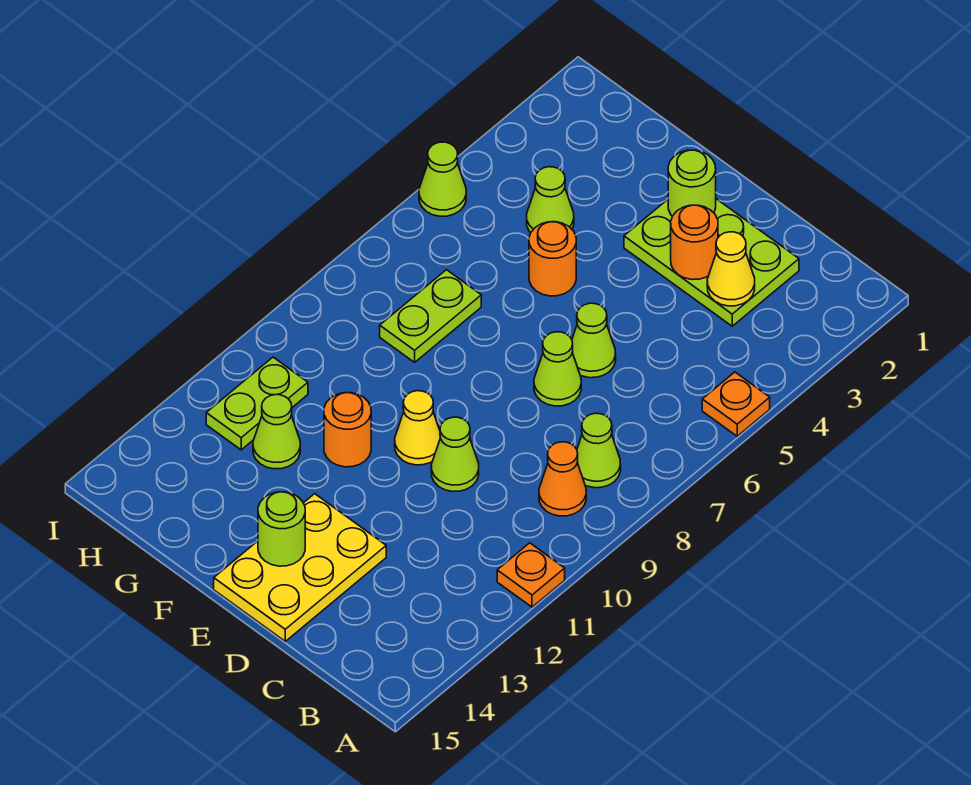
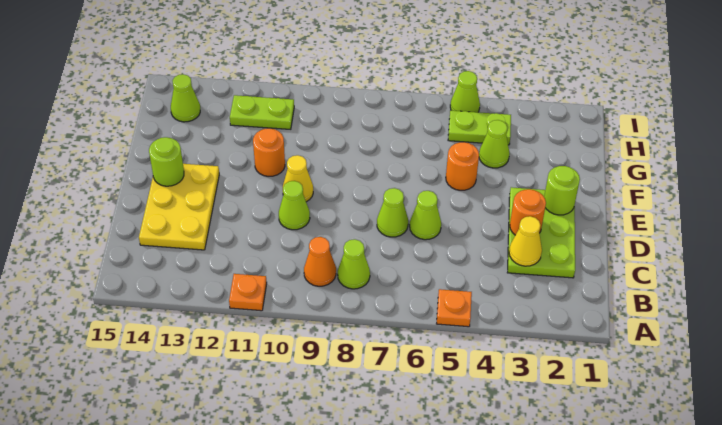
yellow 2x3 plate [214,494,386,641] -> yellow 2x3 plate turned to [139,164,219,250]
lime 1x2 plate [380,270,481,362] -> lime 1x2 plate moved to [448,111,511,145]
lime 1x1 cone [253,395,300,469] -> lime 1x1 cone moved to [171,74,200,122]

